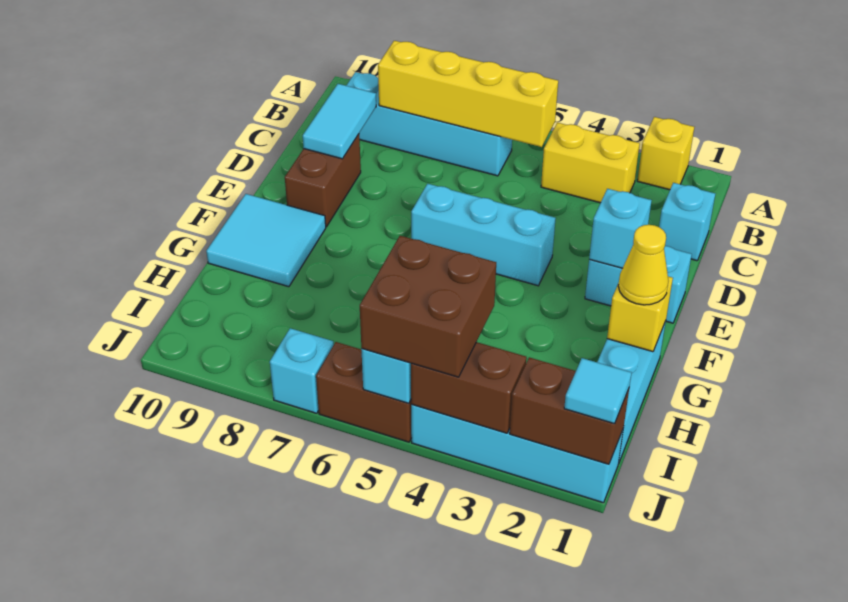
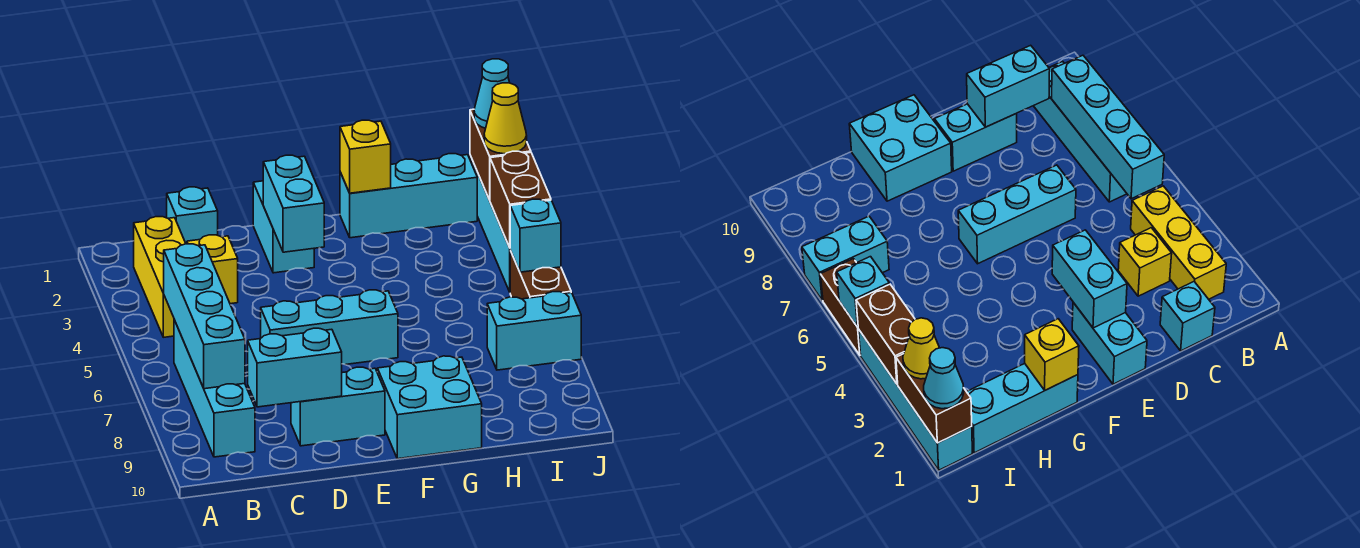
yellow 1x1 brick [637,117,694,190] -> yellow 1x1 brick moved to [187,235,238,304]
yellow 1x2 brick [541,122,640,203] -> yellow 1x3 brick [134,217,186,337]
yellow 1x4 brick [378,41,558,147] -> cyan 1x4 brick [163,244,245,389]
cyan 1x2 tile [303,84,376,159] -> cyan 1x2 brick [248,328,342,407]
brown 1x2 brick [285,134,361,227] -> cyan 1x2 brick [291,367,385,446]
cyan 1x1 brick [589,189,652,268] -> cyan 1x2 brick [263,155,324,252]
cyan 1x3 brick [411,184,556,286] -> cyan 1x3 brick turned to [261,290,398,365]
cyan 2x2 tile [206,194,326,287] -> cyan 2x2 brick [377,356,482,459]
yellow 1x1 cone [618,225,668,305] -> yellow 1x1 cone moved to [484,83,527,154]
brown 2x2 brick [360,236,496,377] -> none
cyan 1x1 tile [564,358,631,424] -> cyan 1x1 cone [474,59,510,128]
cyan 1x1 brick [270,328,334,413] -> cyan 1x2 brick [487,292,581,370]

